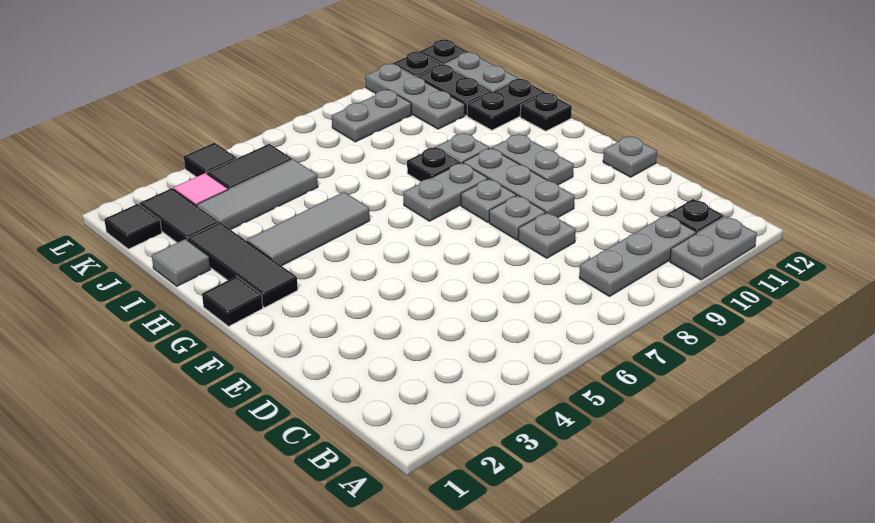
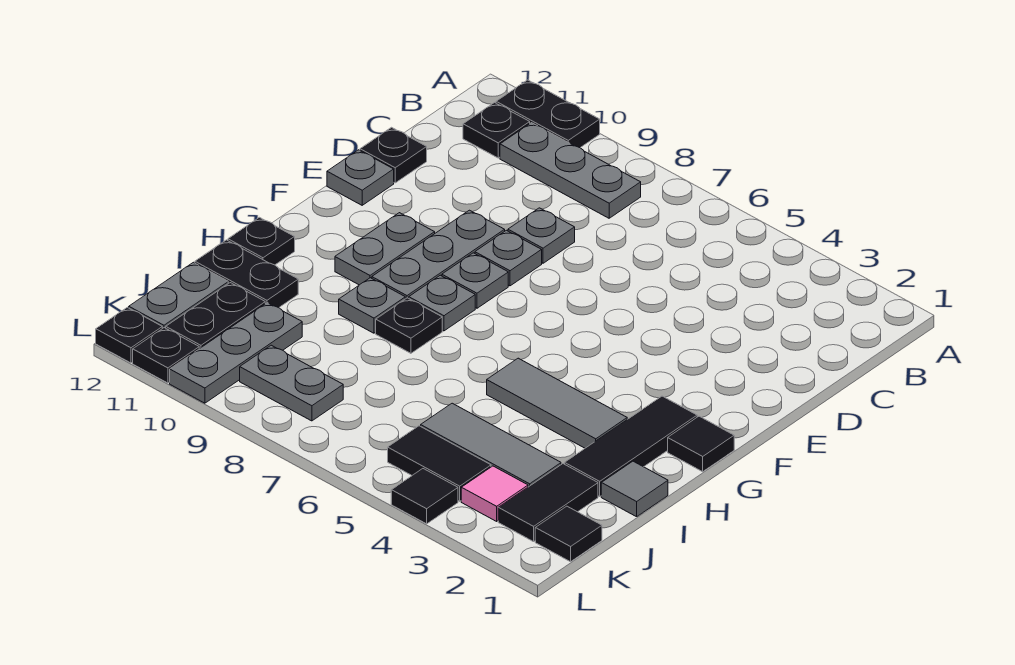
grey 1x2 plate [670,216,757,280] -> black 1x2 plate [496,80,600,148]
none -> black 1x1 plate [360,127,427,183]
grey 1x2 plate [403,163,488,221] -> grey 1x1 plate [409,275,475,331]

